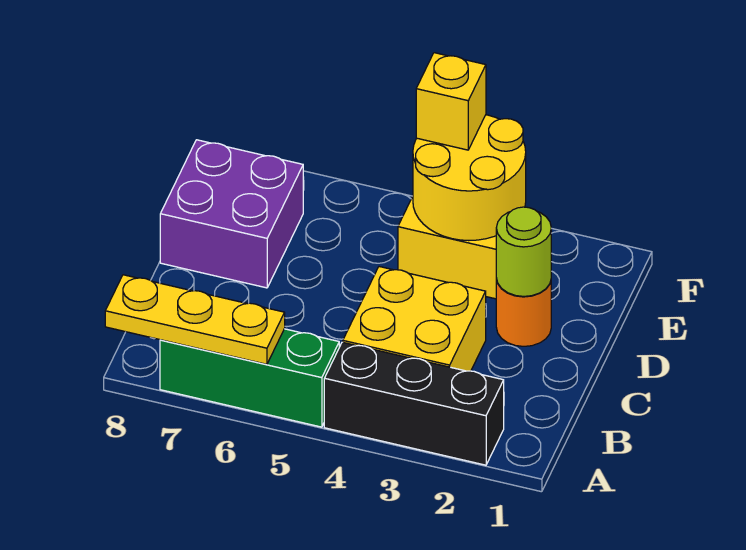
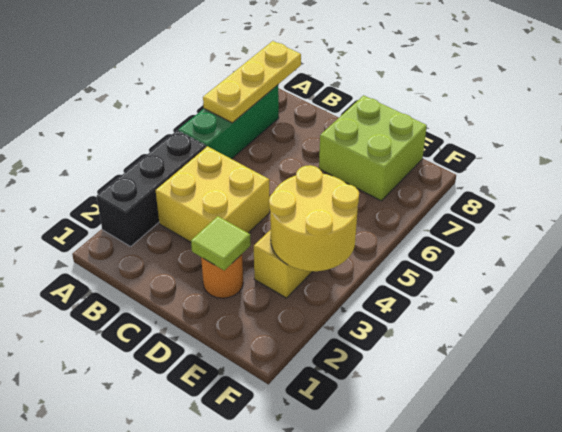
lime 1x1 round brick [496,207,551,296] -> lime 1x1 tile [191,216,251,270]
purple 2x2 brick [160,140,303,288] -> lime 2x2 brick [319,95,427,201]
yellow 1x1 brick [416,53,486,150] -> none

